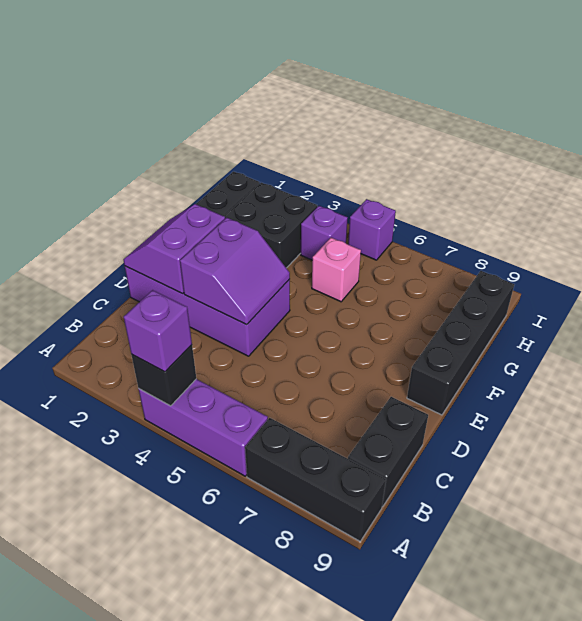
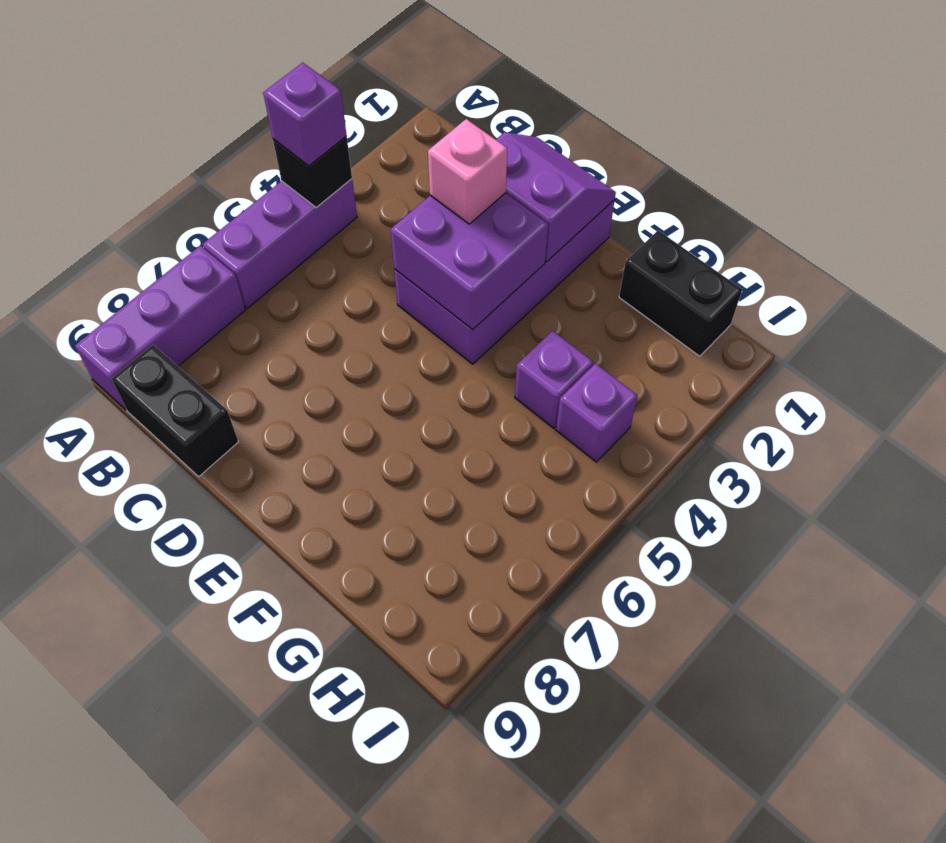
black 1x3 brick [245,418,386,541] -> purple 1x3 brick [75,246,245,410]
purple 2x2 slope [180,218,290,325] -> purple 2x2 brick [390,193,548,330]
black 1x4 brick [407,271,514,415] -> none
black 2x2 brick [224,183,317,268] -> none
pink 1x1 brick [312,238,361,302] -> pink 1x1 brick moved to [428,119,507,224]
purple 1x1 brick [348,199,396,260] -> purple 1x1 brick moved to [515,331,593,428]

